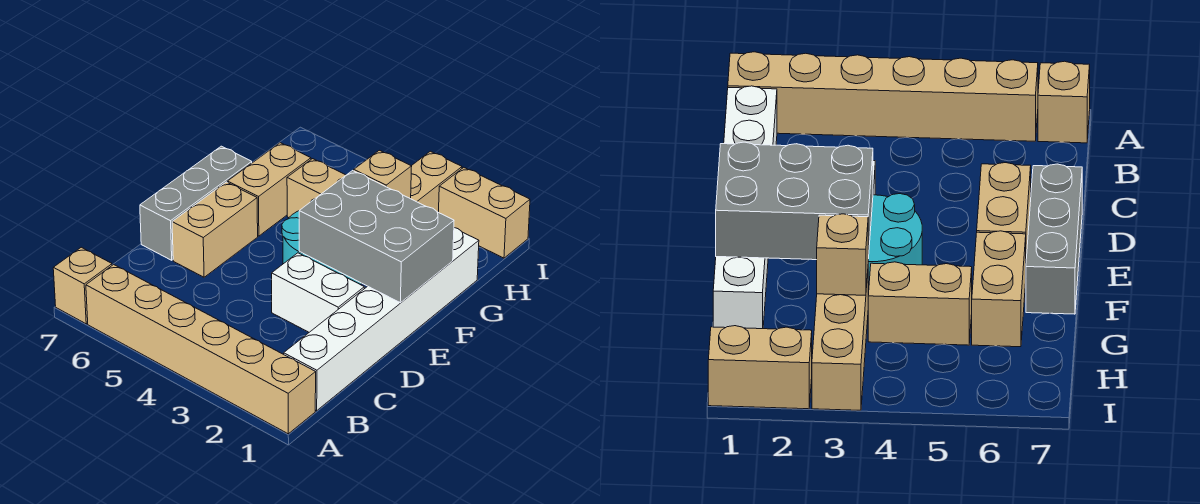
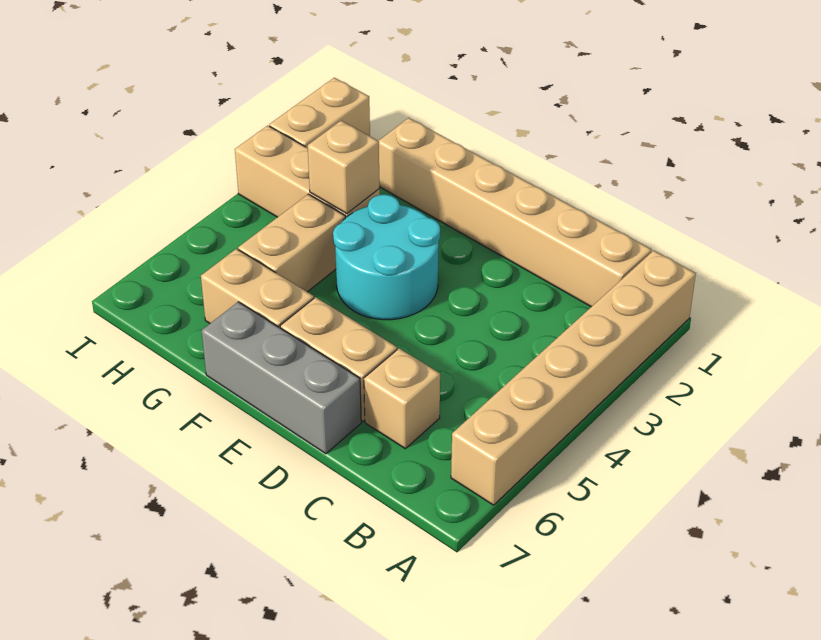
tan 1x1 brick [53,247,112,324] -> tan 1x1 brick moved to [364,348,440,449]
white 1x6 brick [284,228,479,411] -> tan 1x6 brick [379,118,652,307]
white 1x2 brick [272,253,364,332] -> none
grey 2x3 brick [299,171,454,303] -> none

